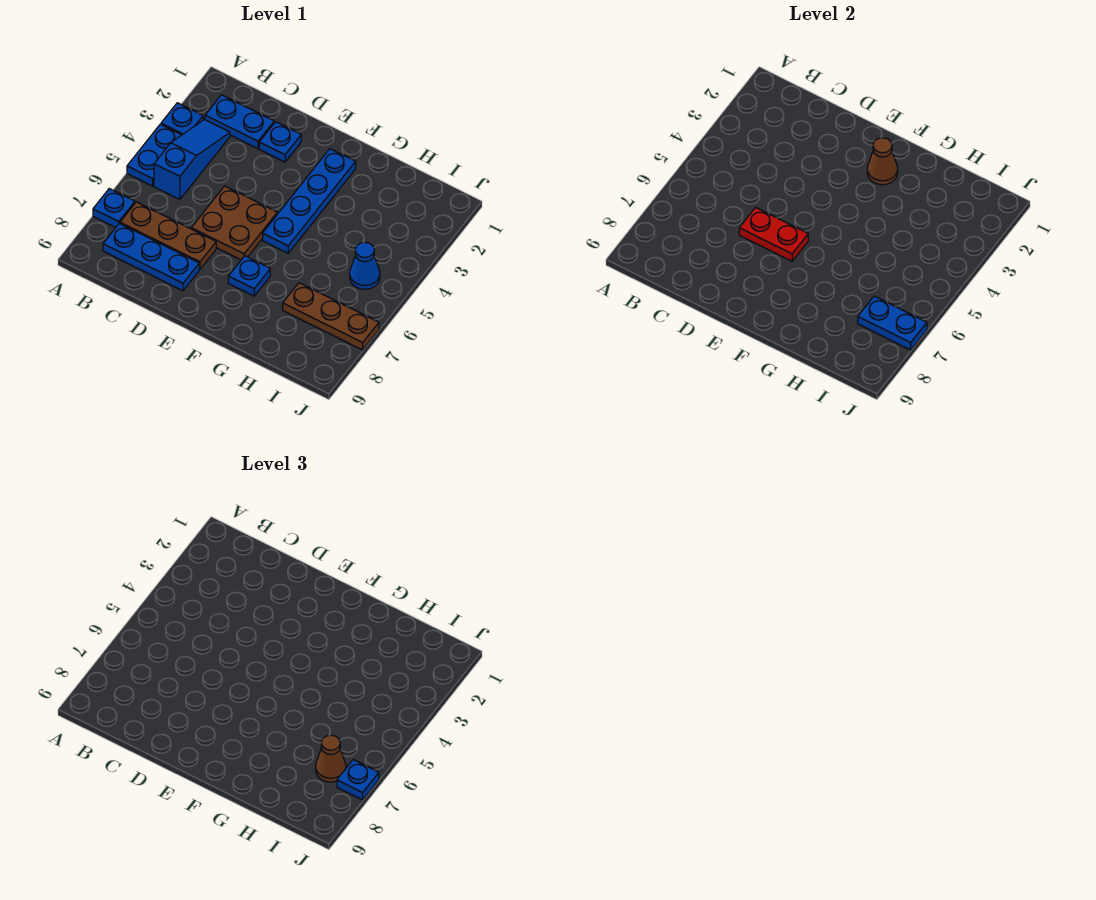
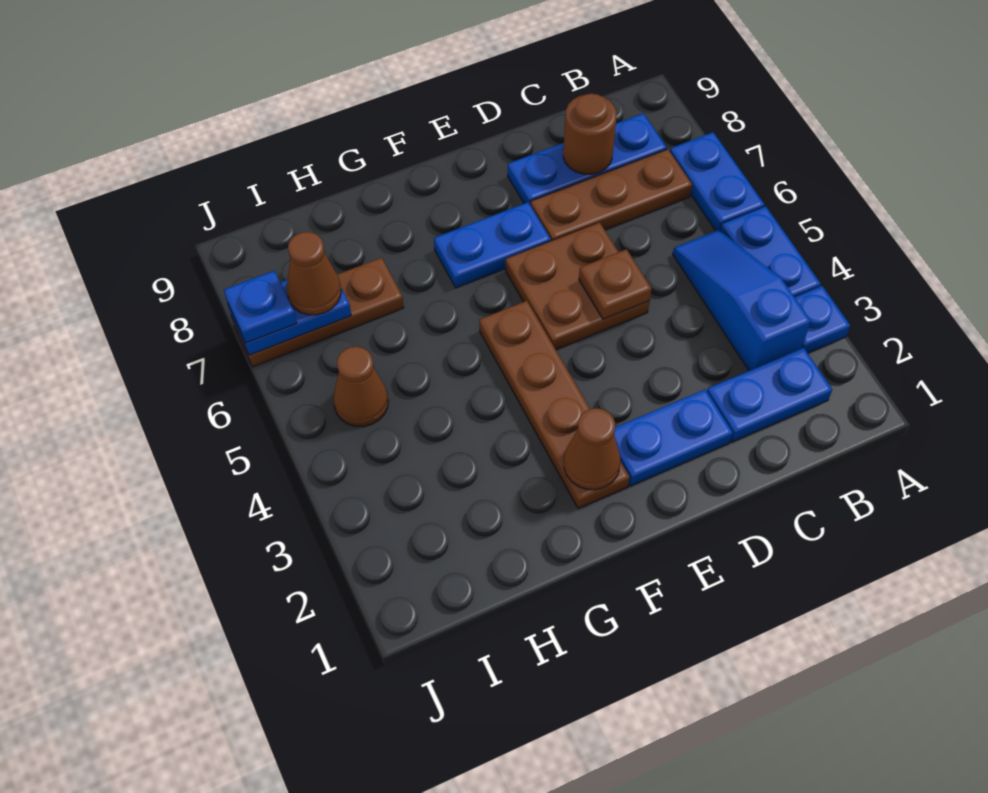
blue 1x1 plate [93,189,135,228] -> blue 1x2 plate [670,132,765,231]
blue 1x3 slope [154,120,230,200] -> blue 1x3 slope turned to [673,230,811,371]
none -> brown 1x1 round brick [563,94,617,174]
blue 1x1 plate [259,122,301,162] -> blue 1x2 plate [614,389,733,486]
none -> brown 1x1 plate [579,249,652,319]
red 1x2 plate [739,207,808,261] -> none
blue 1x4 plate [263,149,356,253] -> brown 1x4 plate [479,301,630,508]
blue 1x1 plate [228,256,270,296] -> blue 1x2 plate [434,202,551,288]
blue 1x1 cone [350,242,380,289] -> brown 1x1 cone [333,347,388,427]

